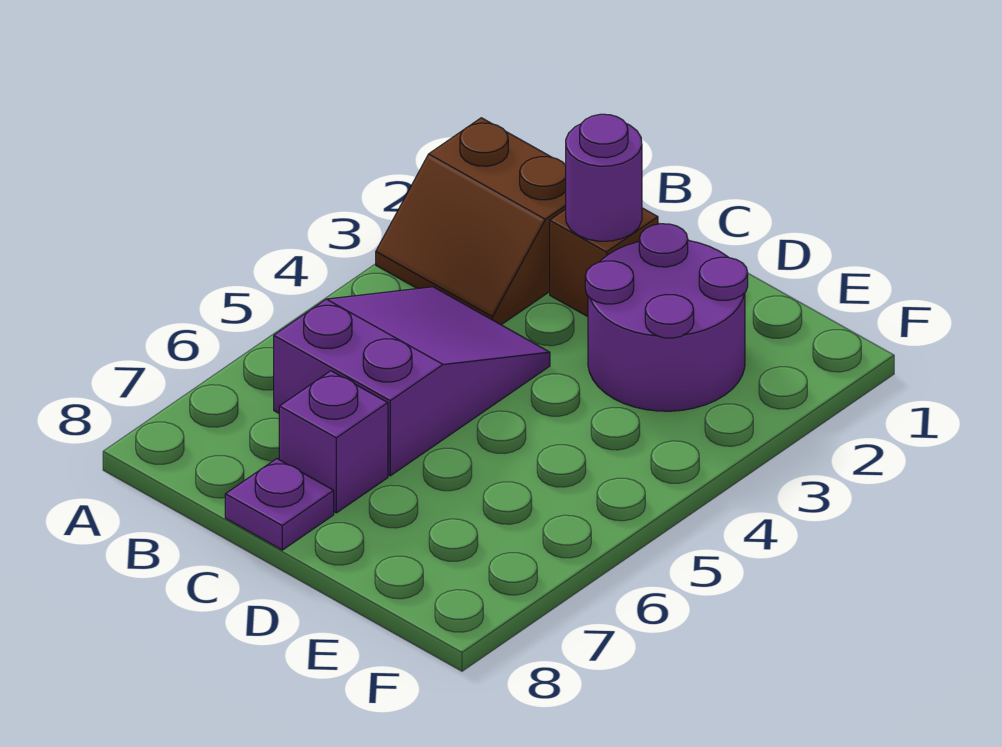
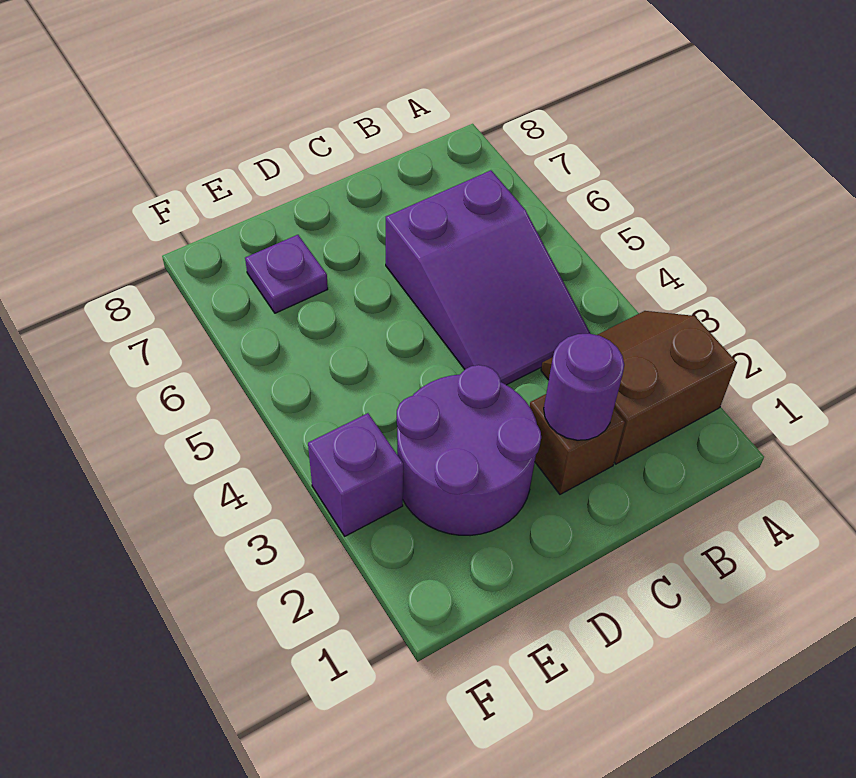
purple 1x1 brick [279,371,388,513] -> purple 1x1 brick moved to [308,413,403,536]
purple 1x1 plate [225,459,334,550] -> purple 1x1 plate moved to [245,235,328,313]

